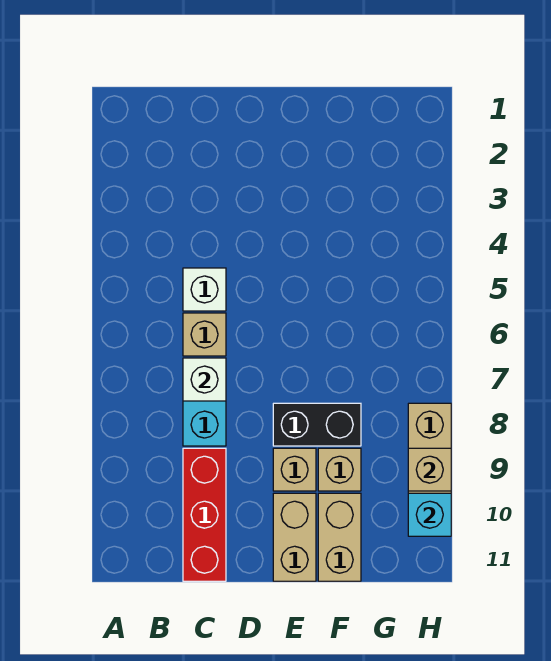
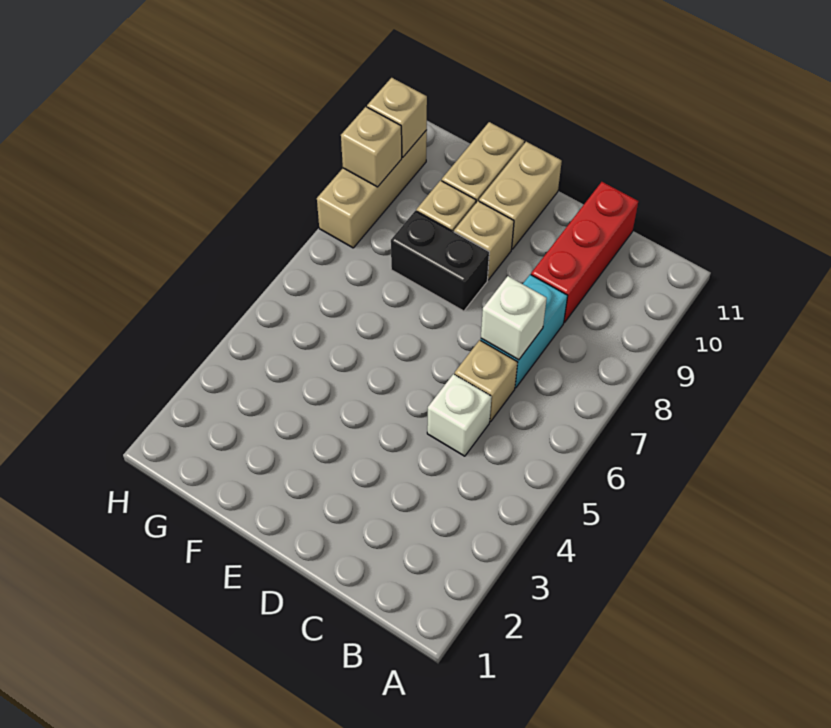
cyan 1x1 brick [408,493,451,536] -> tan 1x1 brick [367,78,427,157]

